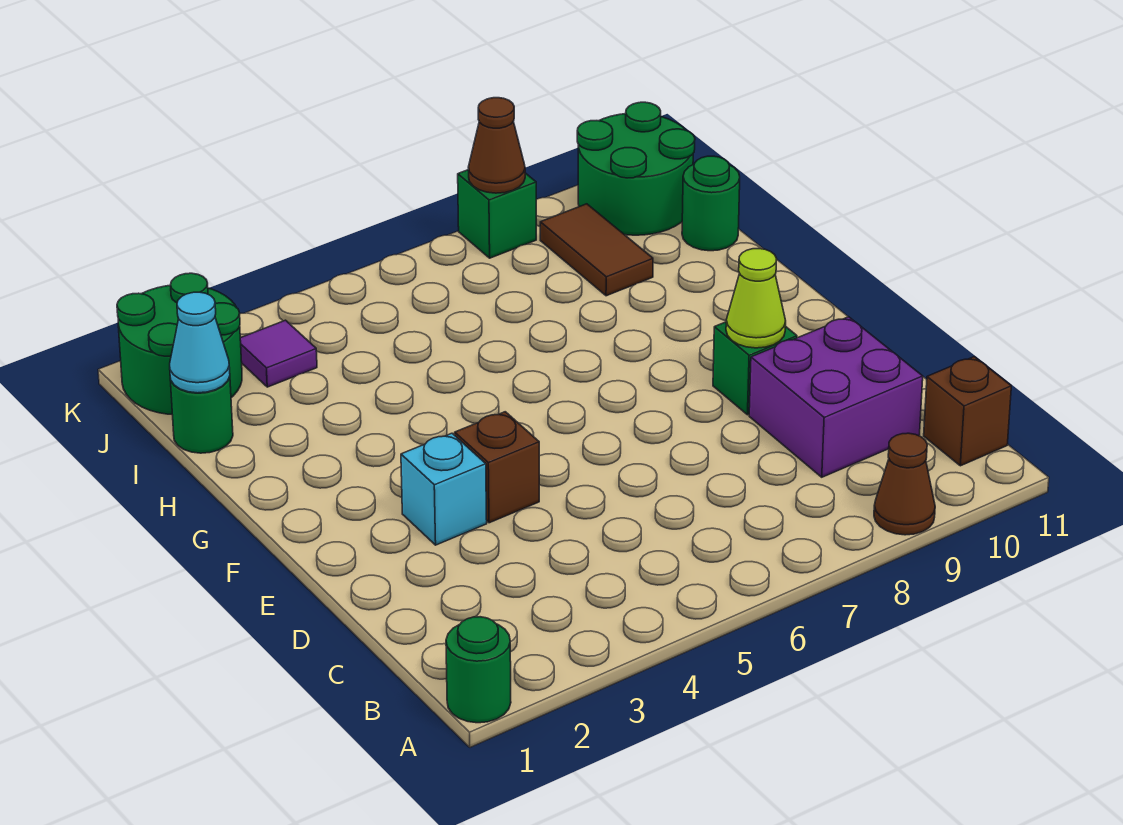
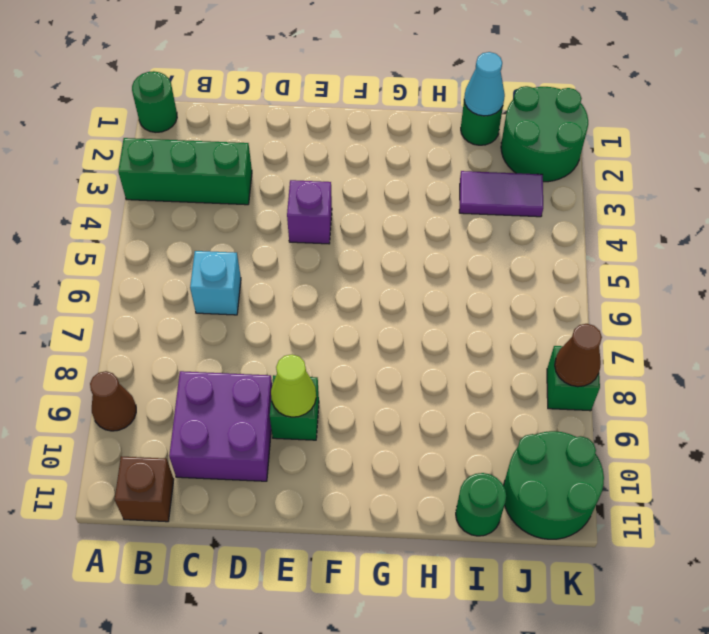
none -> green 1x3 brick [118,138,252,205]
cyan 1x1 brick [401,433,487,545] -> cyan 1x1 brick moved to [190,251,241,315]
brown 1x1 brick [455,412,539,523] -> purple 1x1 brick [287,180,332,244]
brown 1x2 tile [540,204,653,296] -> none
purple 1x1 tile [240,320,317,387] -> purple 1x2 tile [459,171,543,217]

